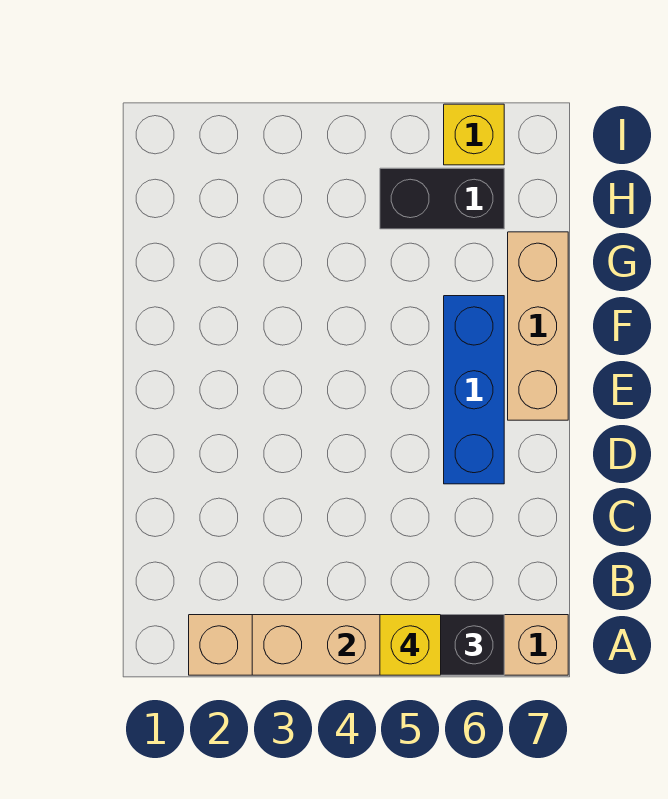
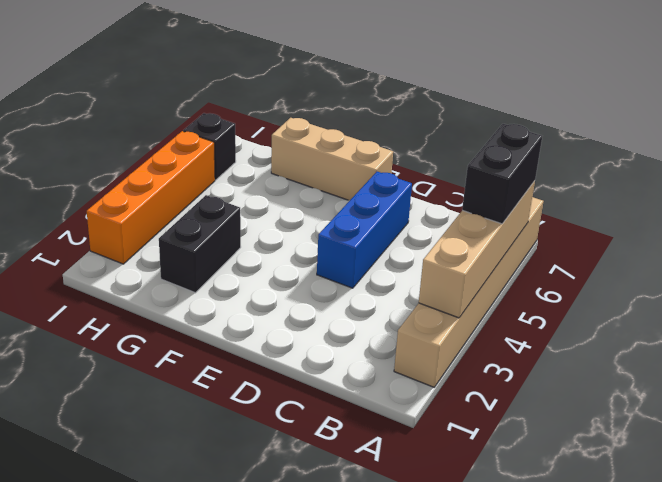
yellow 1x1 brick [380,615,441,675] -> none
blue 1x3 brick [444,296,504,484] -> blue 1x3 brick turned to [317,172,412,288]
black 1x2 brick [380,168,504,229] -> black 1x2 brick moved to [159,195,241,293]
none -> orange 1x4 brick [87,131,215,264]
yellow 1x1 brick [444,104,504,165] -> black 1x1 brick [183,113,236,180]

